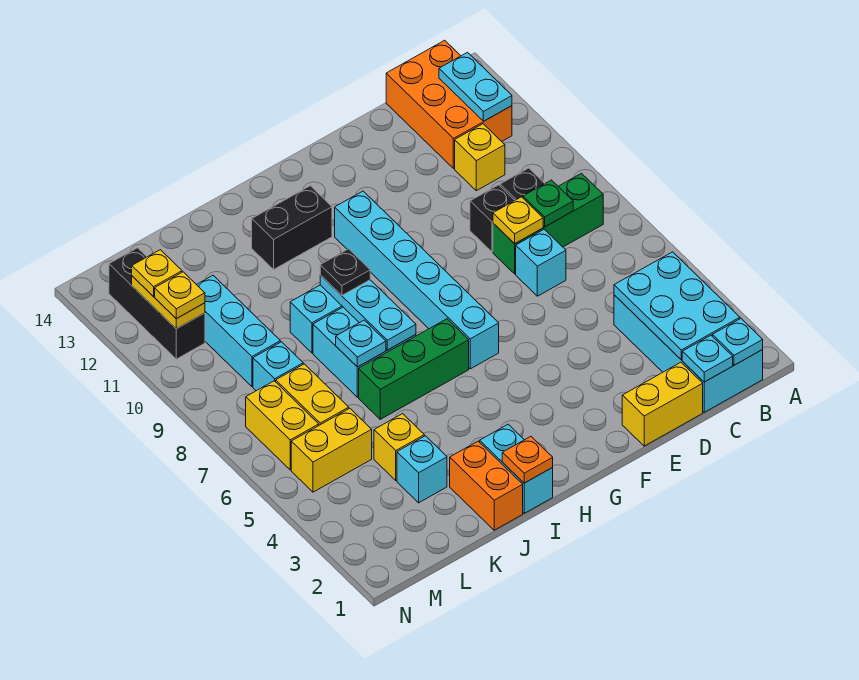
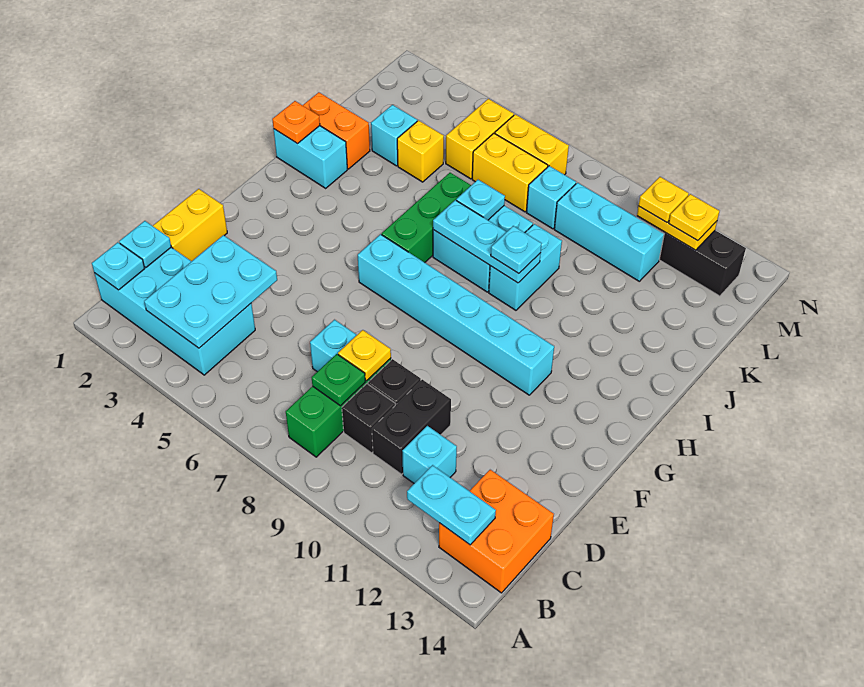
cyan 2x3 plate [614,252,740,360] -> cyan 2x3 plate turned to [144,235,277,348]
orange 2x3 brick [386,40,512,169] -> orange 2x2 brick [439,470,554,593]
yellow 1x1 brick [455,124,505,191] -> cyan 1x1 brick [402,426,457,483]
black 1x2 brick [252,186,332,269] -> black 1x2 brick moved to [372,380,451,474]
black 1x1 plate [320,249,370,295] -> cyan 1x1 plate [491,226,542,274]

